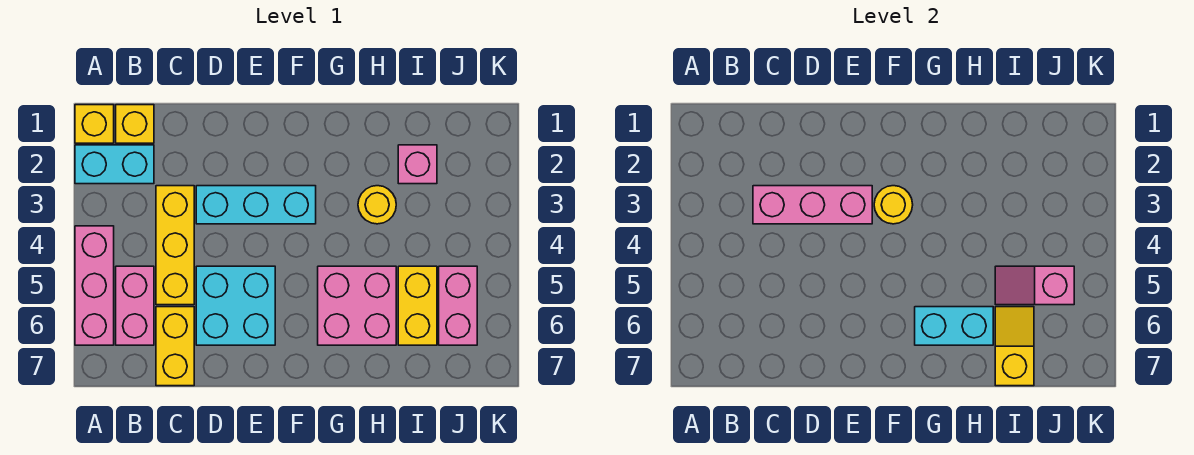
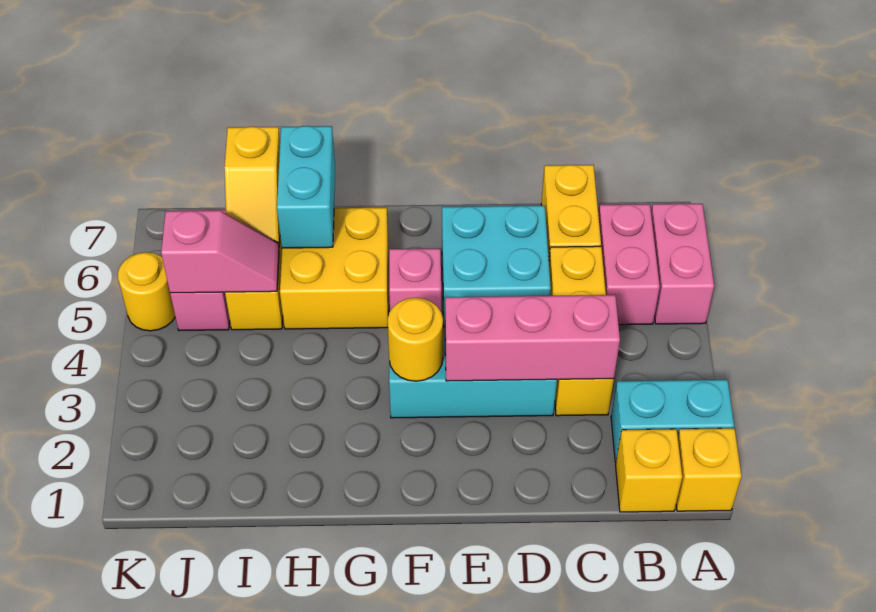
pink 1x3 brick [75,226,114,345] -> pink 1x2 brick [651,204,714,324]
pink 2x2 brick [318,266,396,345] -> yellow 2x2 brick [280,208,388,329]
cyan 1x2 brick [915,307,993,345] -> cyan 1x2 brick turned to [277,126,335,248]
yellow 1x1 round brick [358,186,396,224] -> yellow 1x1 round brick moved to [118,252,175,331]
pink 1x1 brick [398,145,437,184] -> pink 1x1 brick moved to [389,249,441,311]

